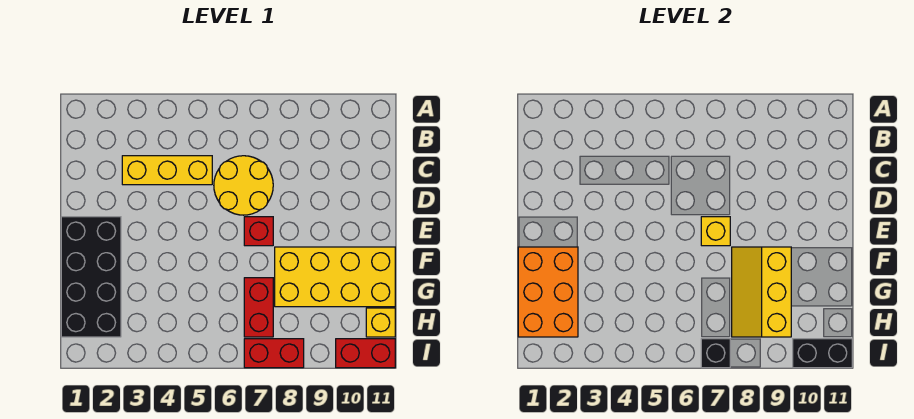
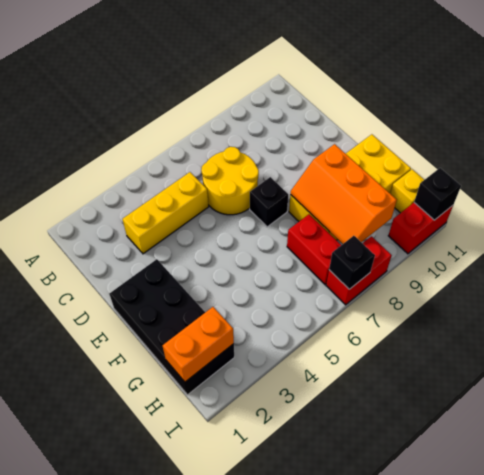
red 1x1 brick [244,217,273,246] -> black 1x1 brick [250,177,288,227]
yellow 1x1 brick [701,217,730,246] -> none
orange 2x3 brick [518,247,578,337] -> orange 1x2 brick [163,307,234,382]
yellow 2x3 slope [732,247,791,337] -> orange 2x3 slope [291,144,397,244]
black 1x2 brick [793,339,852,368] -> black 1x1 brick [414,168,461,220]

